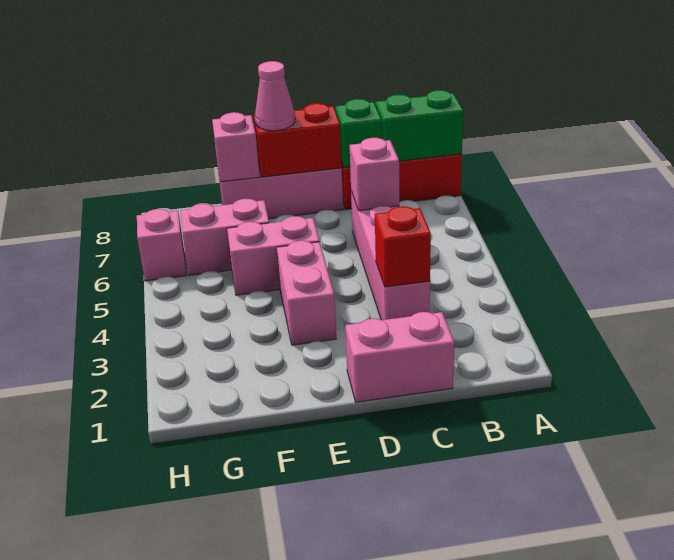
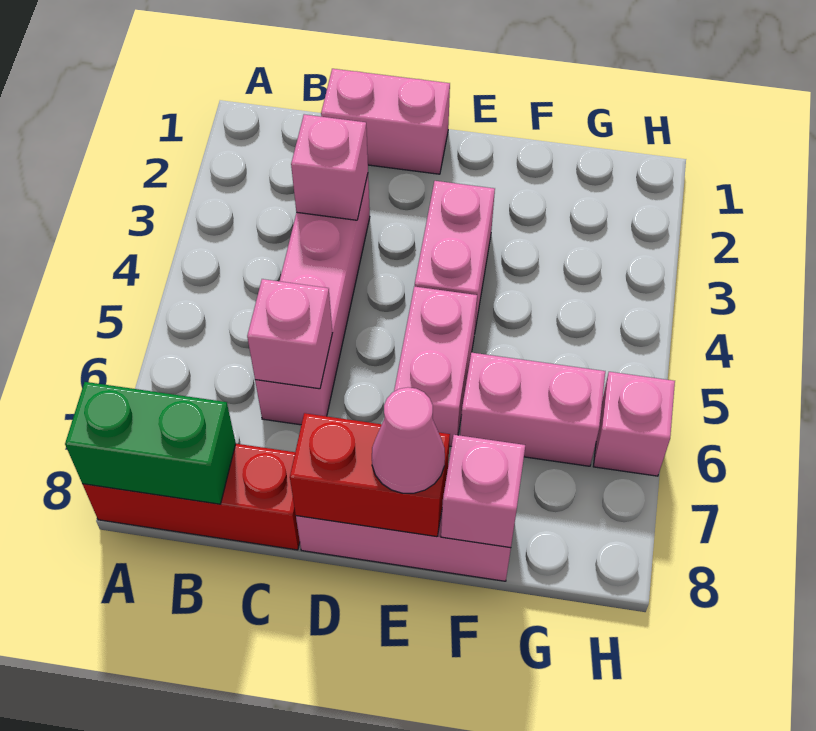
red 1x1 brick [375,206,431,287] -> pink 1x1 brick [291,114,368,220]
green 1x1 brick [335,99,382,168] -> none
pink 1x2 brick [227,216,320,295] -> pink 1x2 brick turned to [394,286,477,446]

